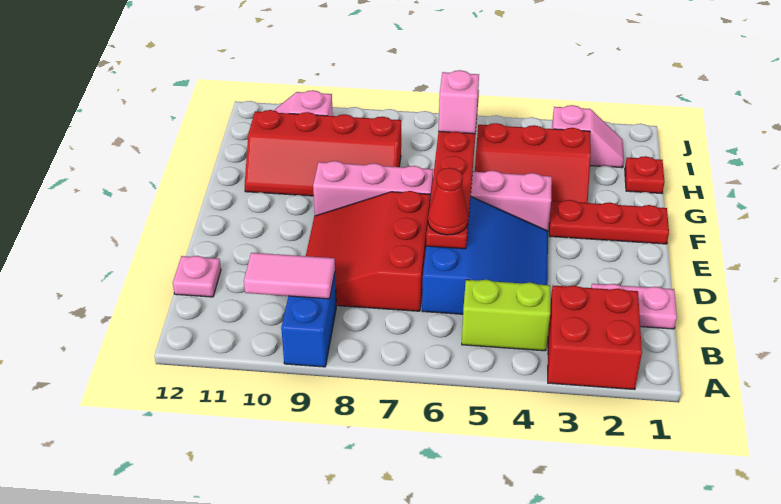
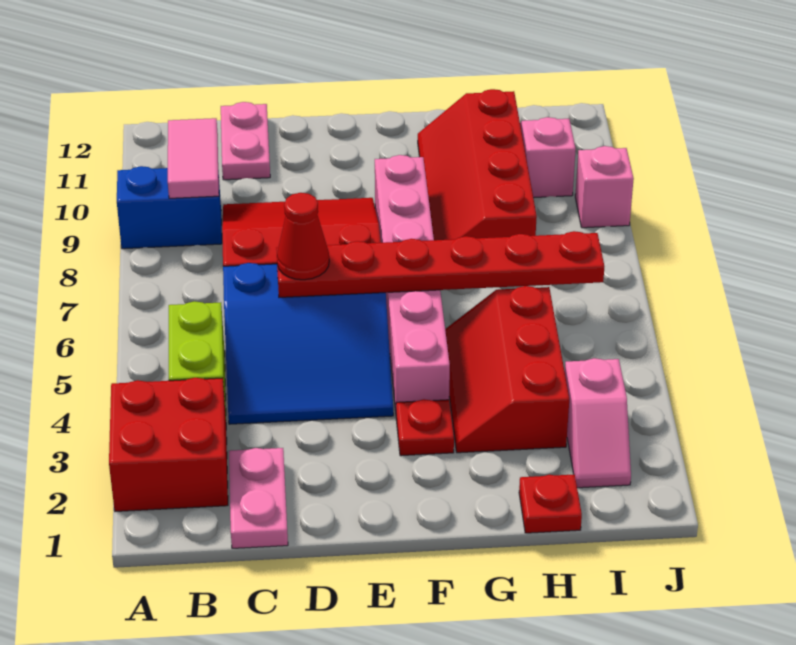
pink 1x1 plate [173,256,221,297] -> pink 1x2 plate [221,102,270,180]
red 1x3 plate [549,200,669,244] -> red 1x1 plate [396,399,454,456]
pink 1x1 brick [438,70,479,134] -> pink 1x1 brick moved to [575,146,634,228]

